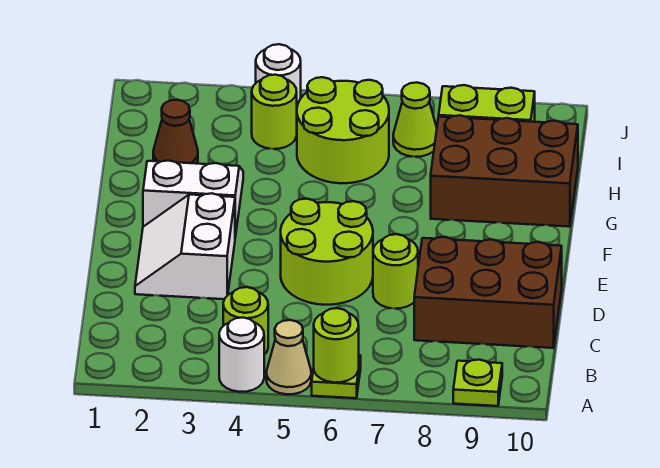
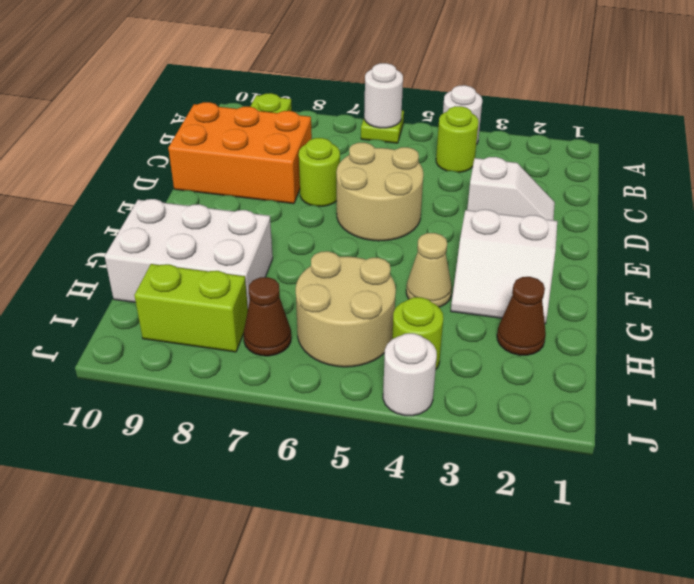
tan 1x1 cone [266,320,311,394] -> tan 1x1 cone moved to [406,233,452,307]
lime 1x1 round brick [314,308,359,383] -> white 1x1 round brick [364,63,403,128]
brown 2x3 brick [414,237,562,348] -> orange 2x3 brick [168,102,312,204]
white 2x2 slope [135,193,235,299] -> white 1x2 slope [467,157,555,220]
lime 2x2 round brick [281,199,373,305] -> tan 2x2 round brick [336,142,423,241]
brown 2x3 brick [431,115,578,227] -> white 2x3 brick [105,199,273,307]
lime 2x2 round brick [297,77,389,183] -> tan 2x2 round brick [296,251,396,367]
lime 1x1 cone [393,83,437,157] -> brown 1x1 cone [243,277,291,356]

